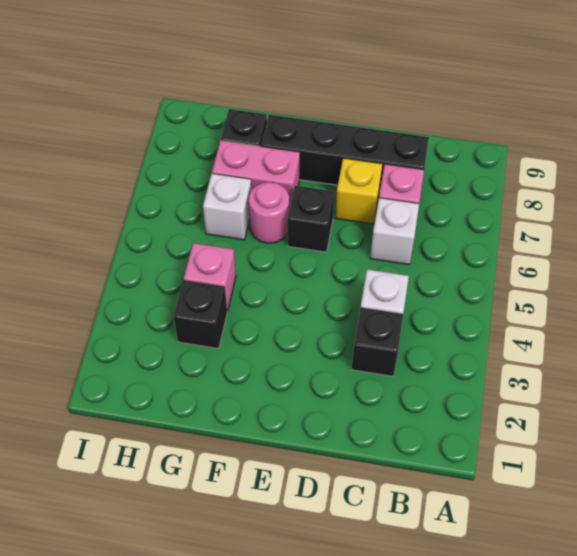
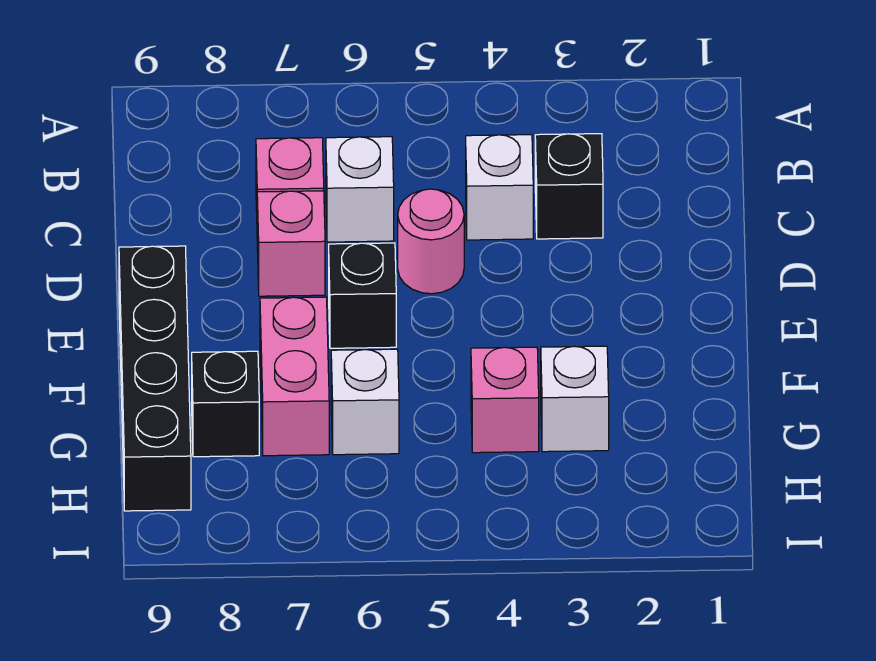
black 1x4 brick [261,115,429,191] -> black 1x4 brick moved to [119,246,191,511]
yellow 1x1 brick [335,158,382,224] -> pink 1x1 brick [257,191,325,296]
pink 1x1 round brick [249,182,289,243] -> pink 1x1 round brick moved to [398,189,464,294]
black 1x1 brick [174,280,227,349] -> white 1x1 brick [541,346,609,452]

